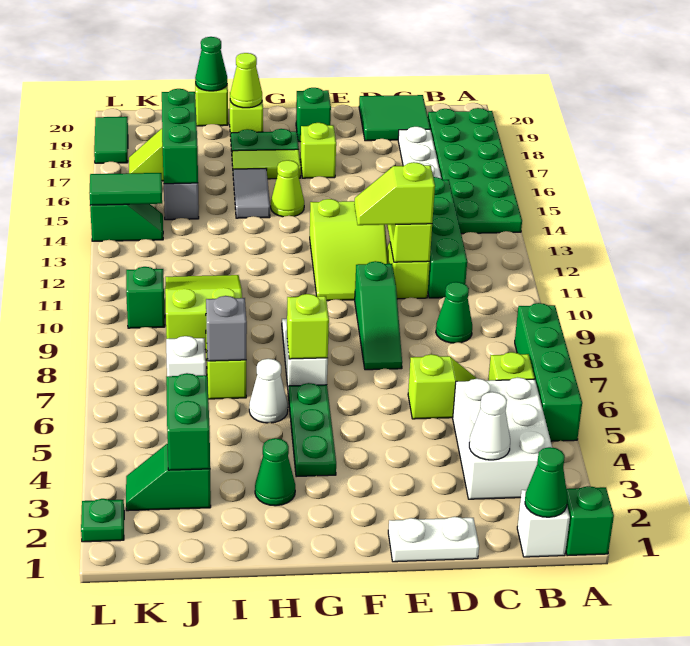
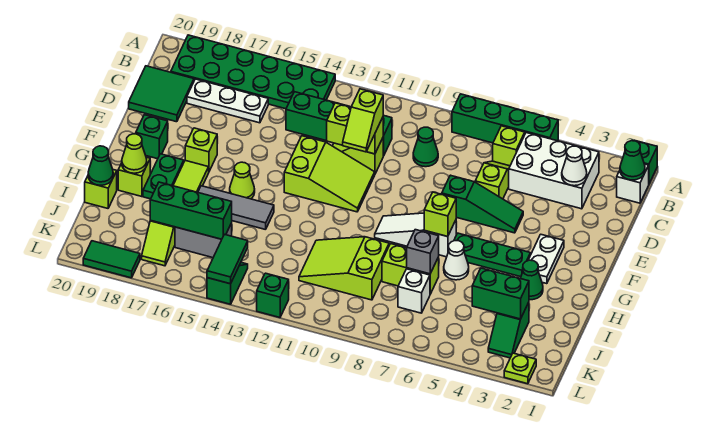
white 1x2 plate [388,517,479,562] -> white 1x2 plate moved to [528,234,564,284]
green 1x3 slope [355,261,402,370] -> green 1x3 slope moved to [442,175,523,233]
grey 1x2 tile [233,169,270,218] -> grey 1x3 tile [198,186,274,230]
green 1x1 brick [126,267,165,328] -> green 1x1 brick moved to [257,273,289,318]
green 1x1 plate [81,499,124,542] -> lime 1x1 plate [504,353,536,384]

